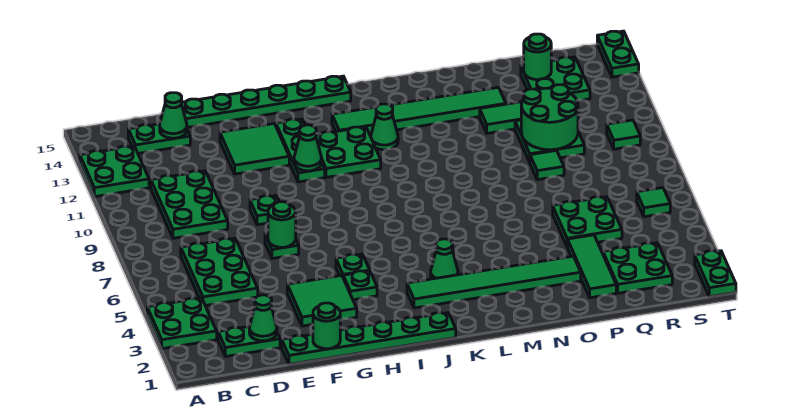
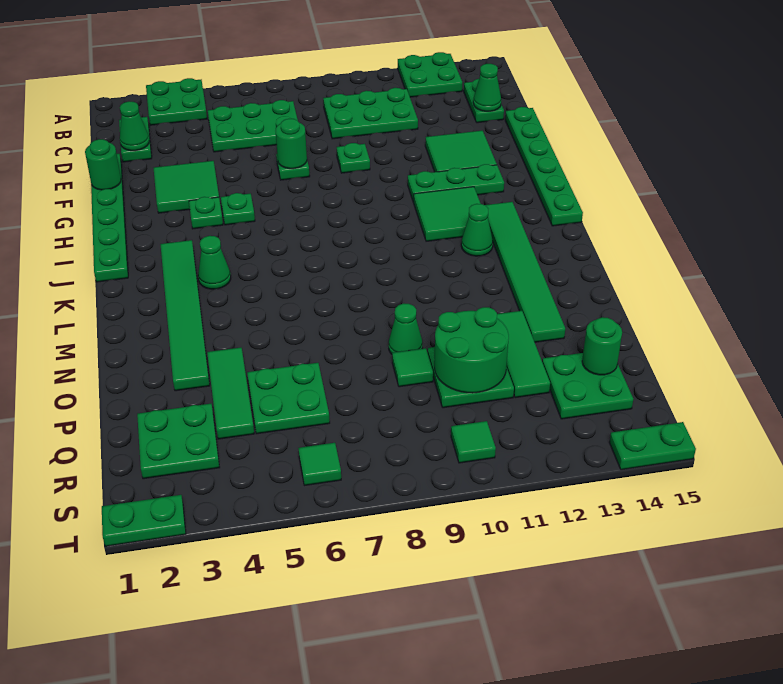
green 1x1 cone [294,125,322,171] -> green 1x1 cone moved to [389,303,422,354]
green 2x2 plate [316,127,381,177] -> green 2x2 tile [414,187,481,241]
green 1x3 tile [568,235,616,298] -> green 1x3 tile turned to [207,348,254,439]

